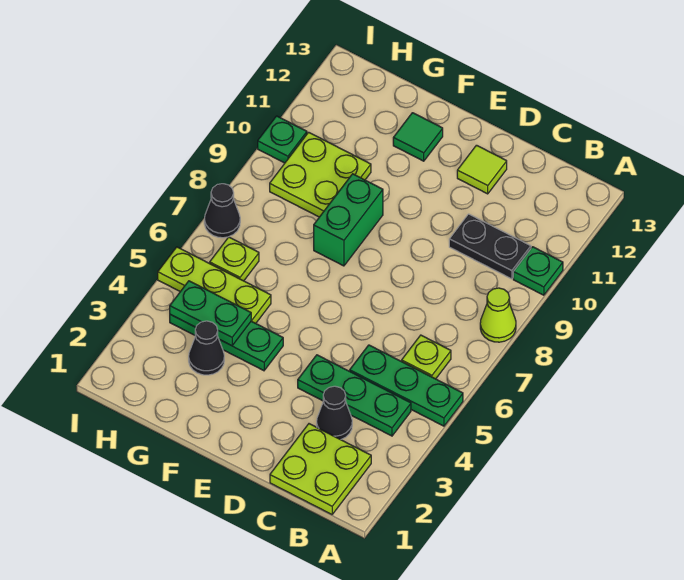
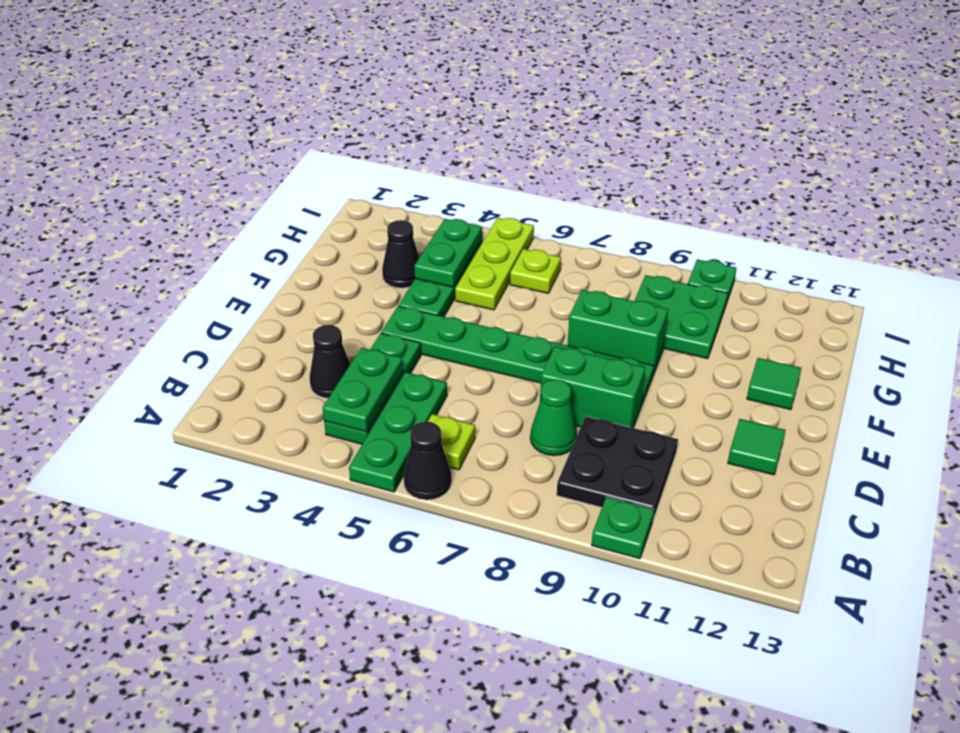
lime 1x1 cone [480,288,516,342] -> none
lime 2x2 plate [270,424,371,514] -> none
none -> green 1x2 plate [323,348,403,432]
black 1x2 plate [449,214,531,279] -> black 2x2 plate [557,416,678,519]
none -> green 1x1 cone [530,379,577,456]
none -> green 1x2 brick [540,346,646,428]
lime 1x1 tile [457,145,507,194] -> green 1x1 tile [728,419,786,475]
none -> green 1x6 plate [381,306,654,407]
lime 2x2 plate [270,132,371,217] -> green 2x2 plate [635,275,728,359]
black 1x1 cone [204,184,240,238] -> black 1x1 cone moved to [404,422,452,500]

